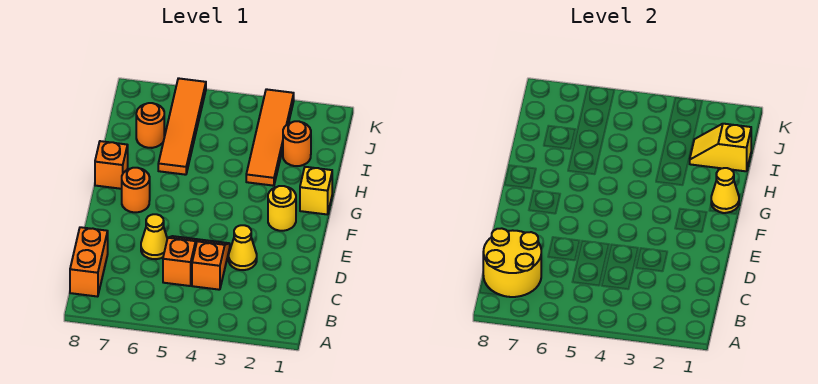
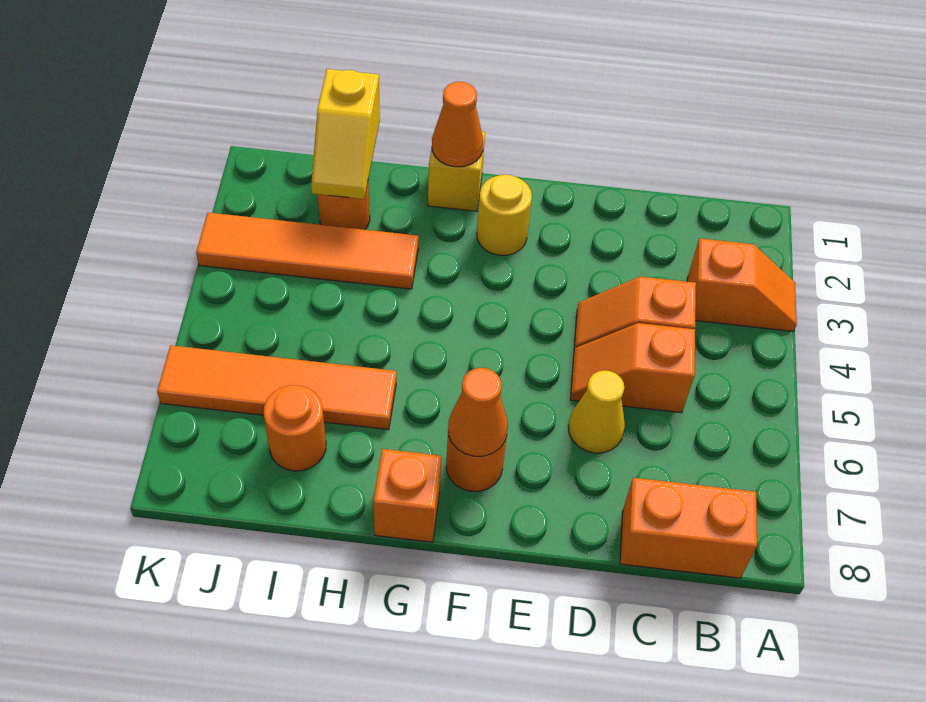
none -> orange 1x2 slope [687,238,797,331]
yellow 2x2 round brick [483,228,541,297] -> none
yellow 1x1 cone [229,225,257,270] -> none
none -> orange 1x1 cone [448,368,508,456]
yellow 1x1 cone [711,168,739,213] -> orange 1x1 cone [432,82,483,167]

